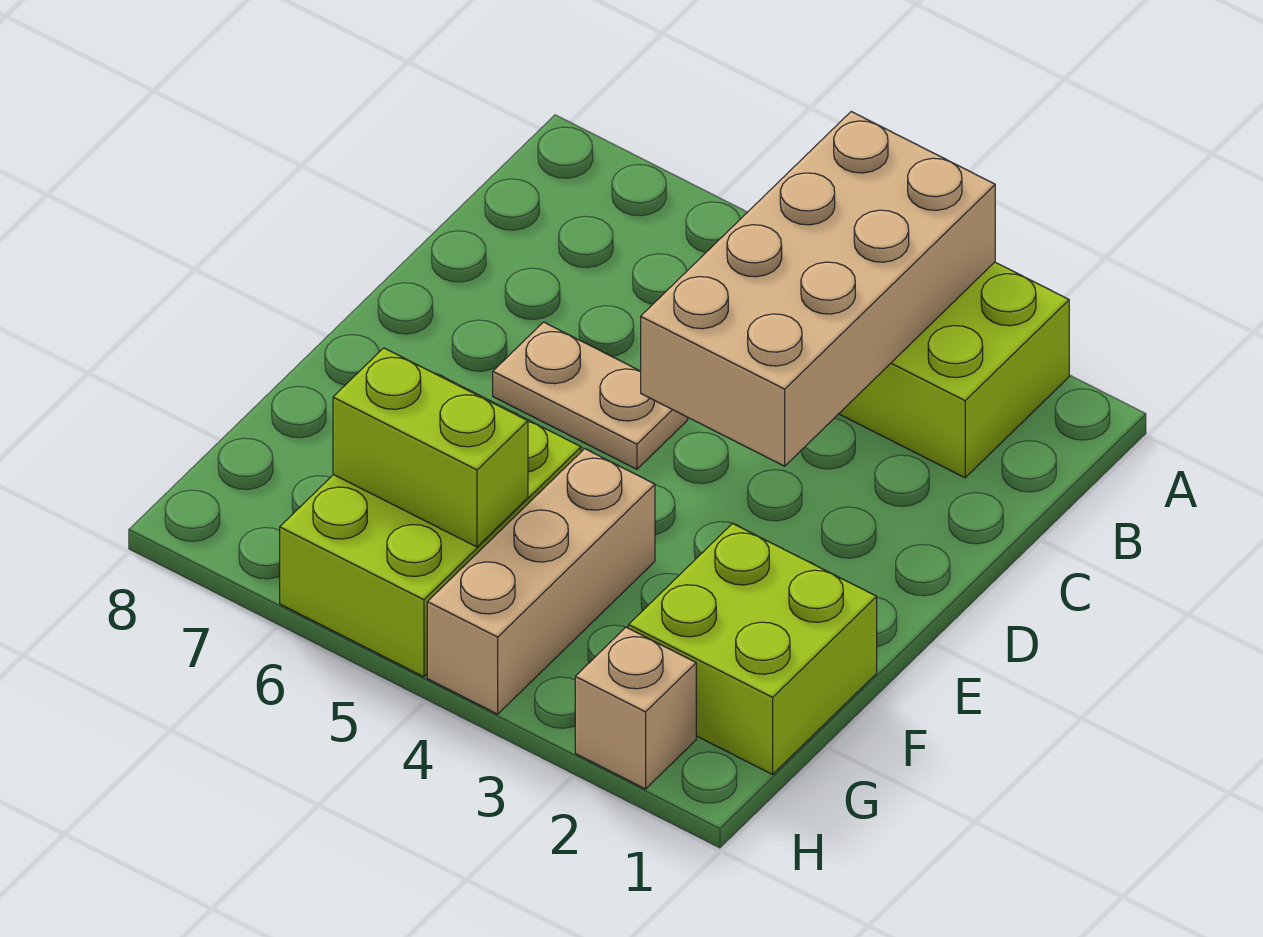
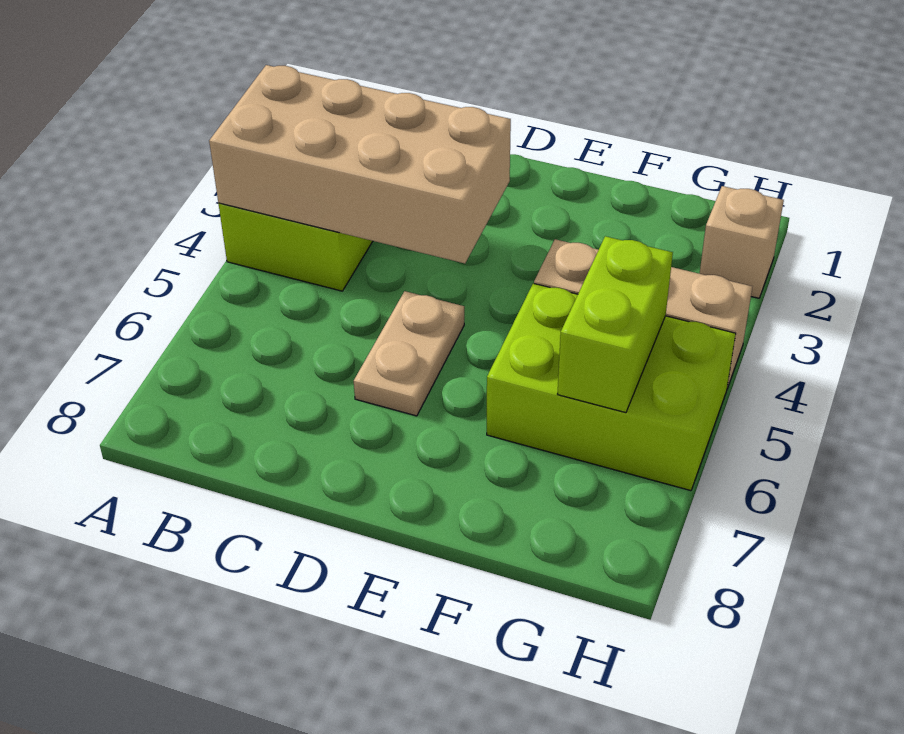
lime 2x2 brick [628,523,877,774] -> none

